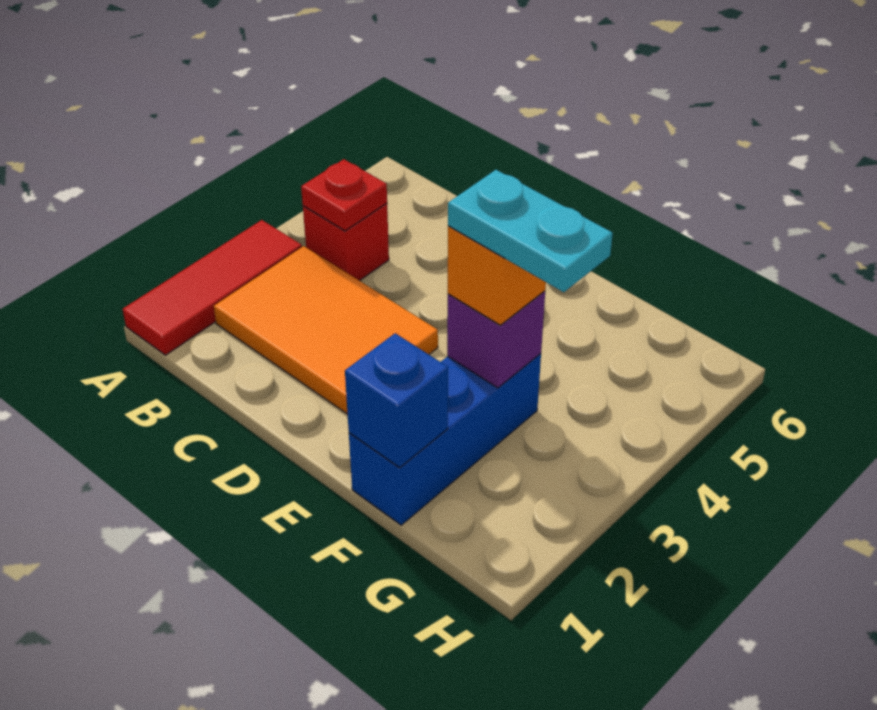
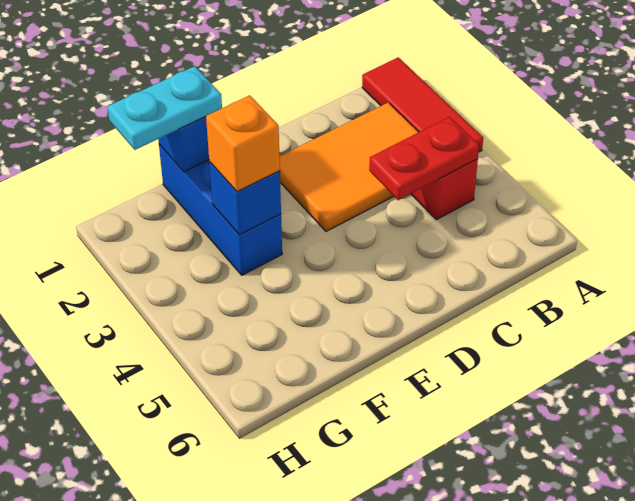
red 1x1 plate [301,159,387,231] -> red 1x2 plate [369,117,479,200]
purple 1x1 brick [447,291,545,388] -> blue 1x1 brick [209,162,281,235]
cyan 1x2 plate [448,170,613,292] -> cyan 1x2 plate moved to [108,66,222,150]

